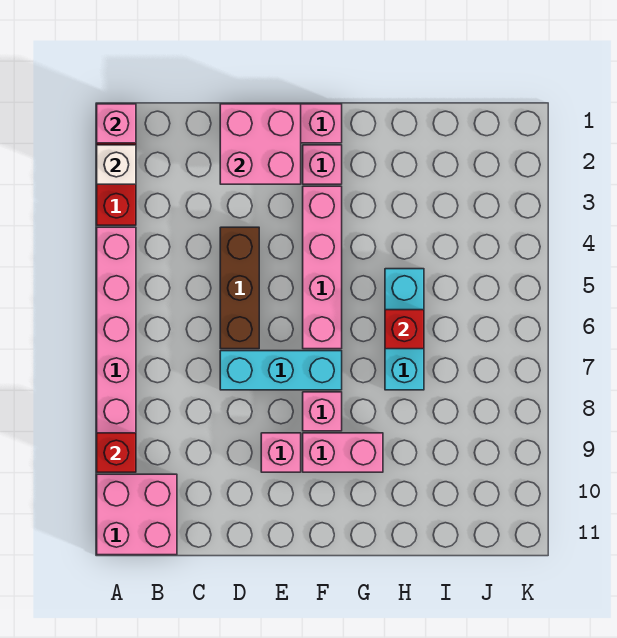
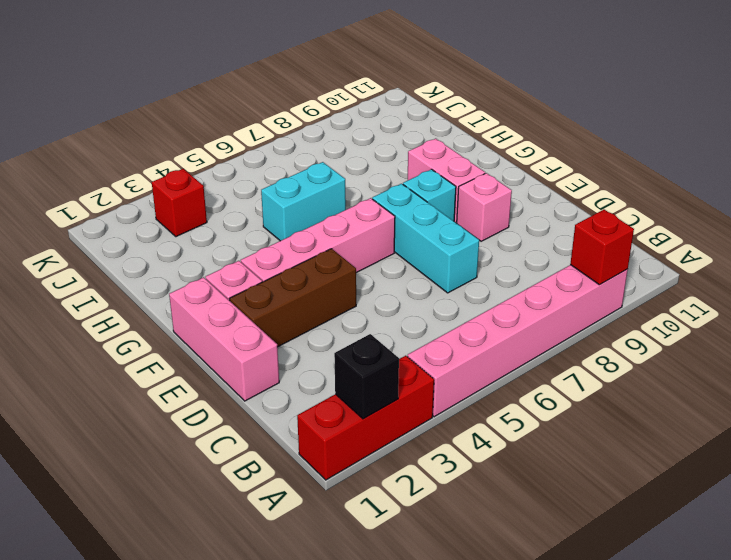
pink 1x1 brick [97,104,136,143] -> none
white 1x1 brick [97,145,136,184] -> black 1x1 brick [334,334,399,419]
pink 2x2 brick [97,474,177,555] -> none
pink 2x2 brick [220,104,301,184] -> none
brown 1x3 brick [220,227,259,349] -> brown 1x3 brick moved to [230,249,356,347]
pink 1x1 brick [303,392,342,431] -> cyan 1x1 brick [403,169,456,221]
cyan 1x3 brick [385,269,424,390] -> cyan 1x2 brick [261,162,346,241]
red 1x1 brick [385,310,424,349] -> red 1x1 brick moved to [152,169,207,237]

